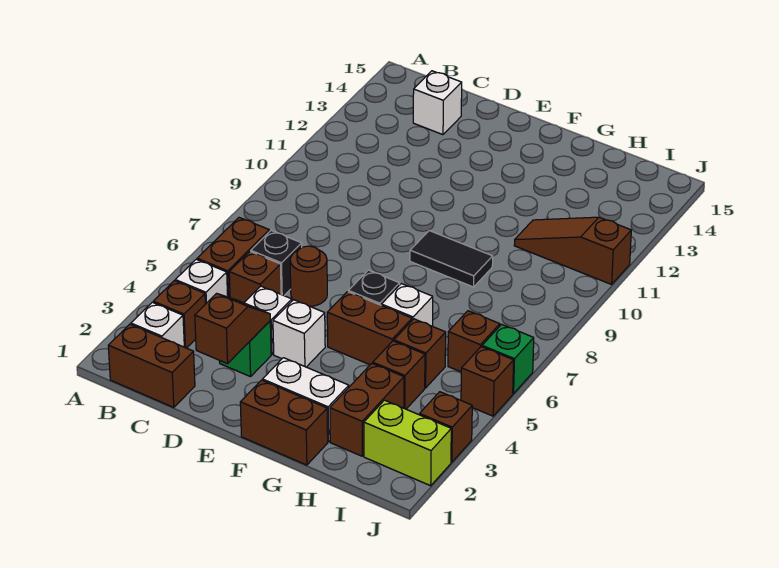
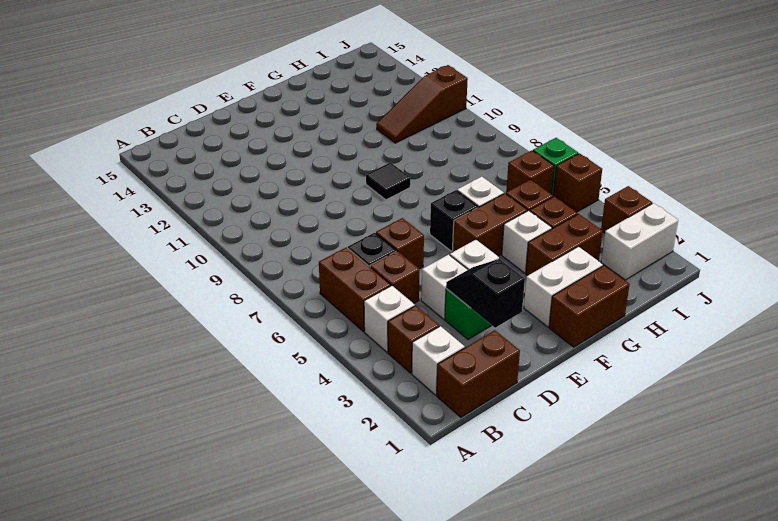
white 1x1 brick [413,71,462,135] -> white 1x1 brick moved to [502,211,552,273]
brown 1x2 slope [195,293,270,364] -> black 1x2 slope [446,259,525,328]
brown 1x1 round brick [290,246,327,307] -> brown 1x1 brick [376,218,424,269]
black 1x2 tile [410,231,493,287] -> black 1x1 tile [366,162,410,200]
brown 1x2 brick [330,363,404,456] -> brown 1x2 brick turned to [526,214,603,276]
lime 1x2 brick [364,400,451,486] -> white 1x2 brick [601,203,678,280]

